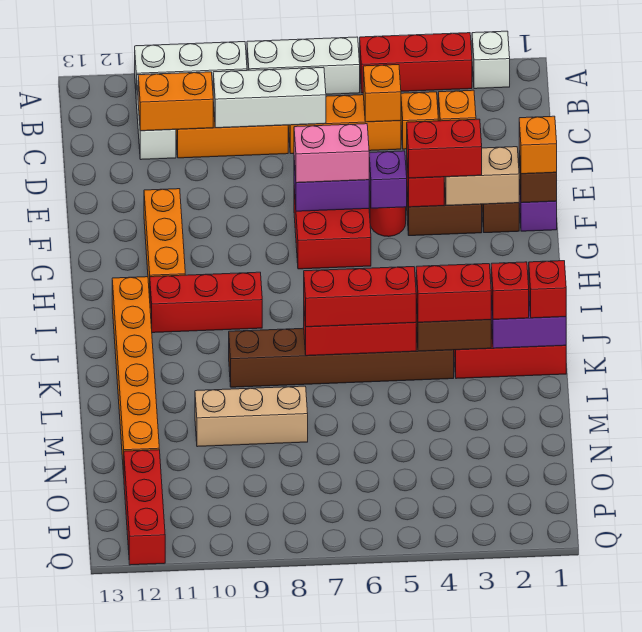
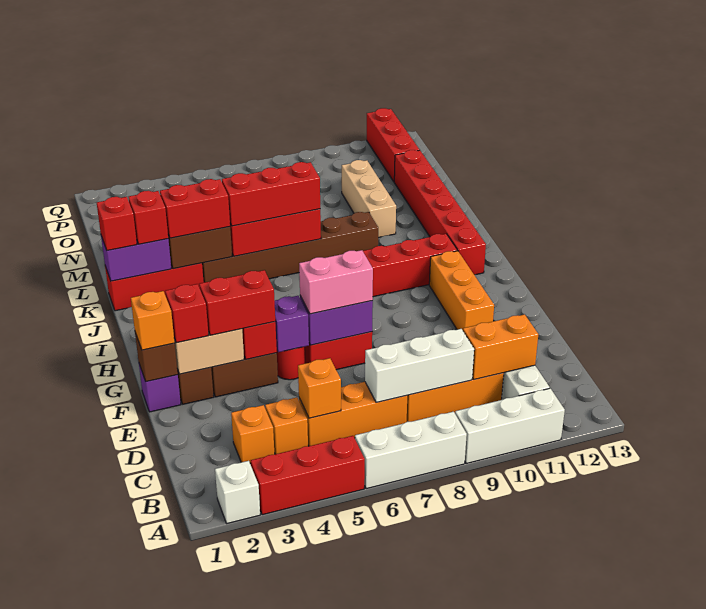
none -> red 1x1 brick [165,284,209,343]
orange 1x6 brick [112,277,159,474] -> red 1x6 brick [394,150,486,275]
tan 1x3 brick [195,386,308,447] -> tan 1x3 brick turned to [341,160,396,238]

